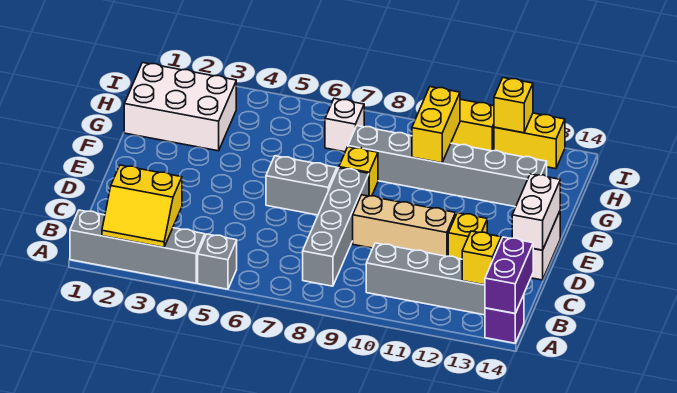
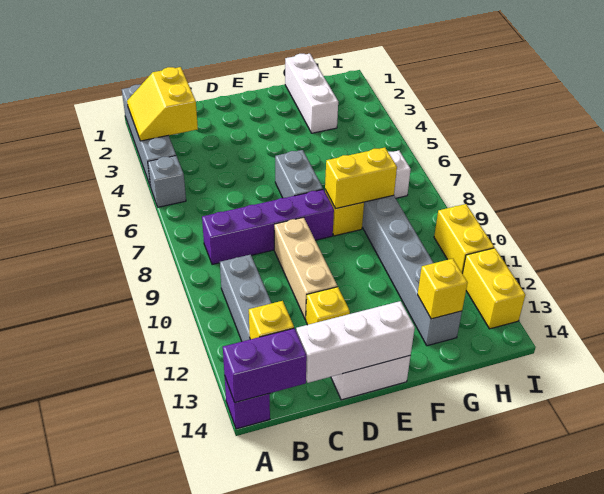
grey 1x4 brick [303,168,369,286] -> purple 1x4 brick [202,189,334,265]
white 1x2 brick [512,174,560,250] -> white 1x3 brick [296,301,415,383]
white 2x3 brick [124,63,236,151] -> white 1x3 brick [285,54,338,133]
yellow 1x2 brick [412,87,460,163] -> yellow 1x2 brick moved to [325,148,397,209]
yellow 1x1 brick [494,78,533,133] -> yellow 1x1 brick moved to [418,259,467,319]

